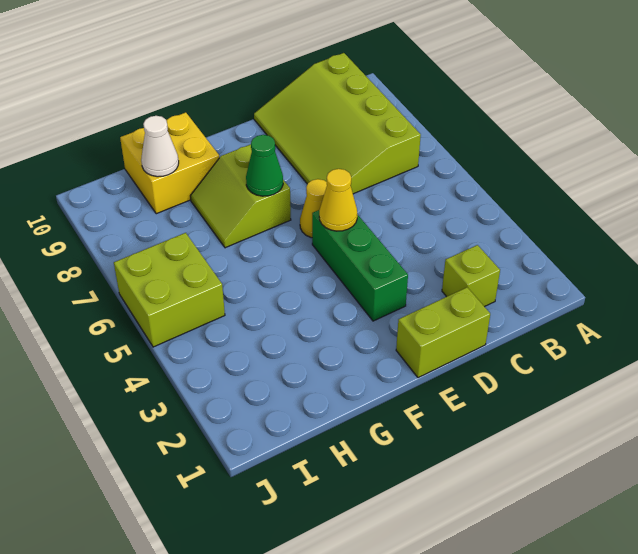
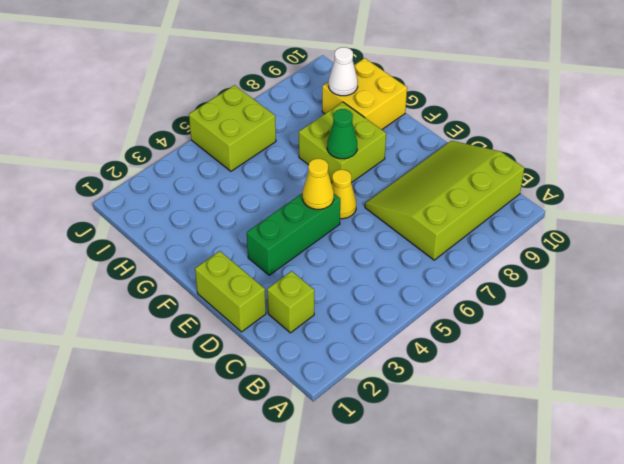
lime 2x2 slope [190,144,291,248] -> lime 2x2 brick [299,102,386,183]

